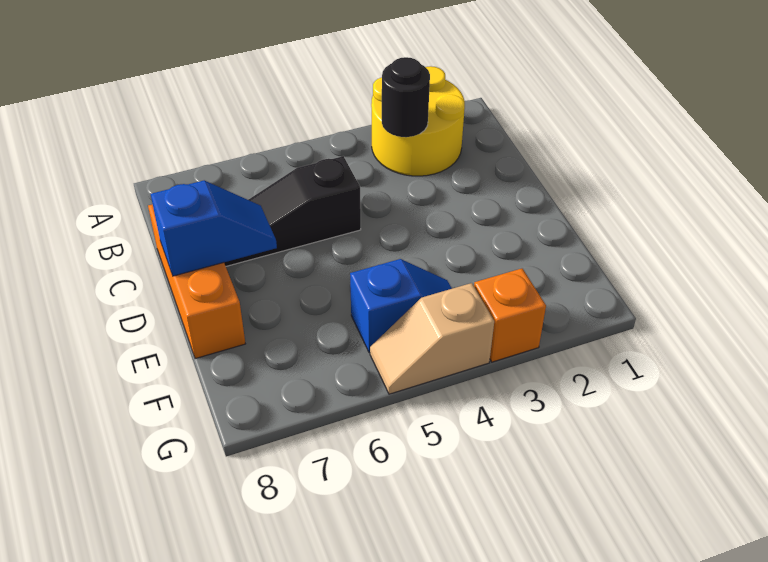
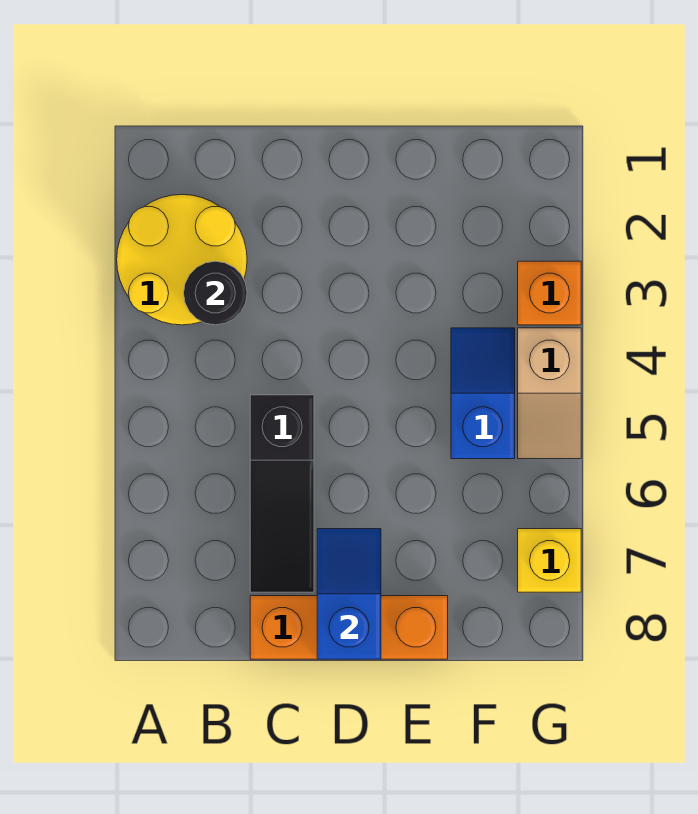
none -> yellow 1x1 brick [518,529,581,592]

